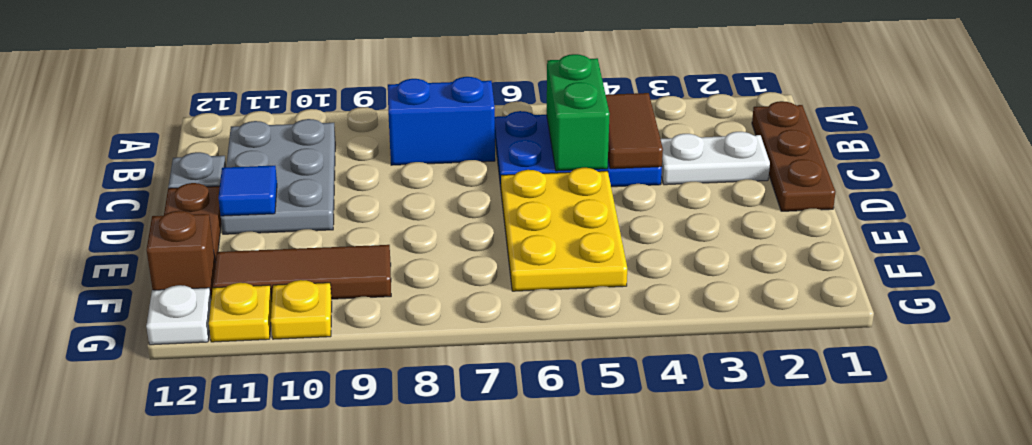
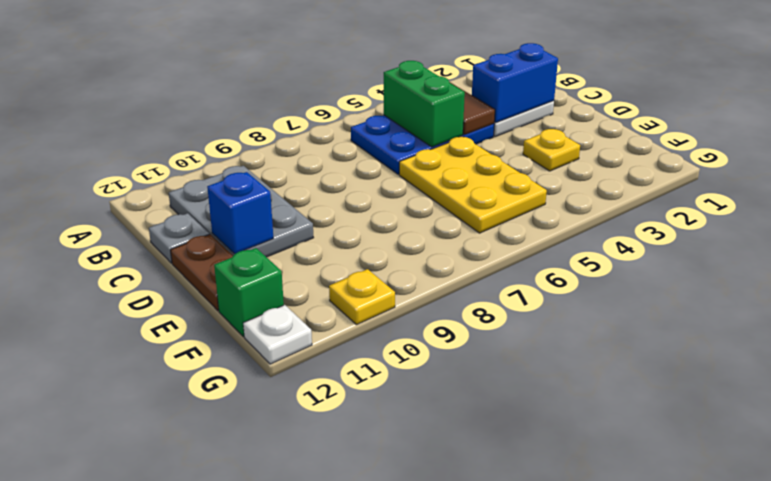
brown 1x3 plate [752,101,835,211] -> none
blue 1x2 brick [388,77,495,165] -> blue 1x2 brick moved to [472,43,558,122]
blue 1x1 tile [218,166,277,216] -> blue 1x1 brick [207,172,273,254]
brown 1x3 tile [213,245,391,299] -> none
brown 1x1 brick [147,211,215,298] -> green 1x1 brick [214,248,284,337]
yellow 1x1 plate [209,283,272,342] -> yellow 1x1 plate moved to [523,129,580,171]

